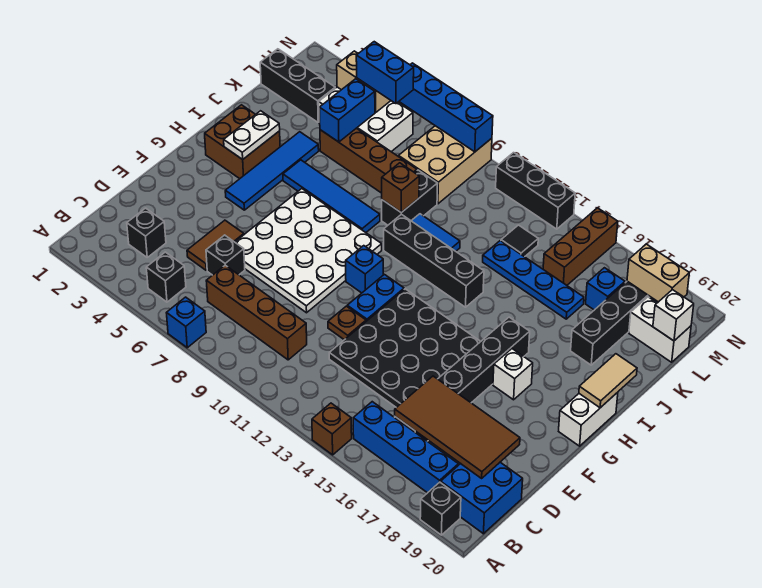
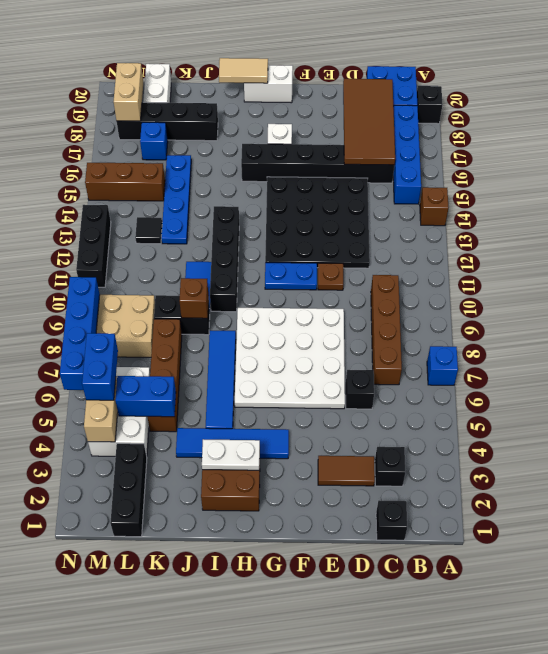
black 1x1 brick [146,252,186,302] -> black 1x1 brick moved to [376,500,407,540]
brown 1x2 tile [187,220,244,270] -> brown 1x2 tile moved to [318,456,375,486]
blue 1x1 brick [346,246,383,293] -> none
white 1x1 brick [653,290,694,341] -> none

